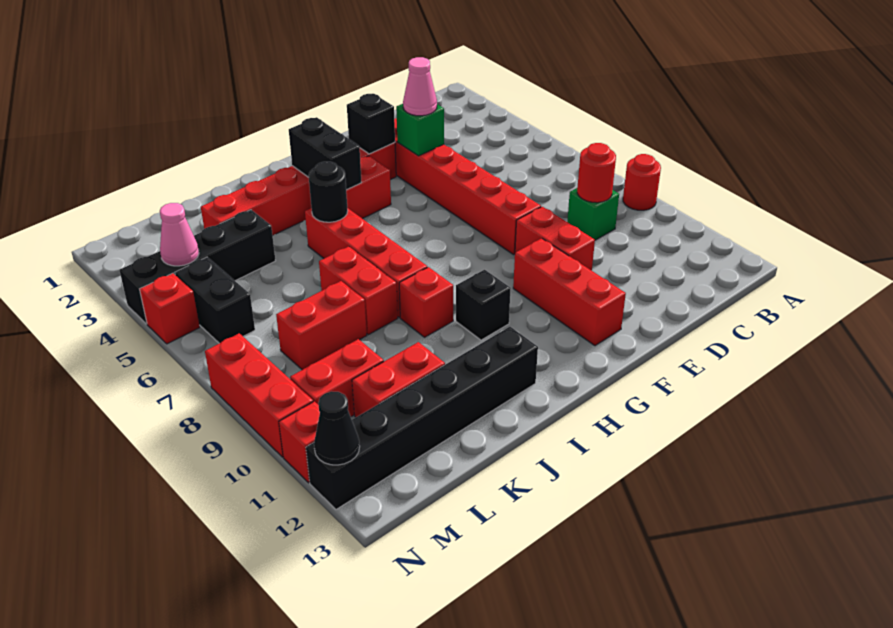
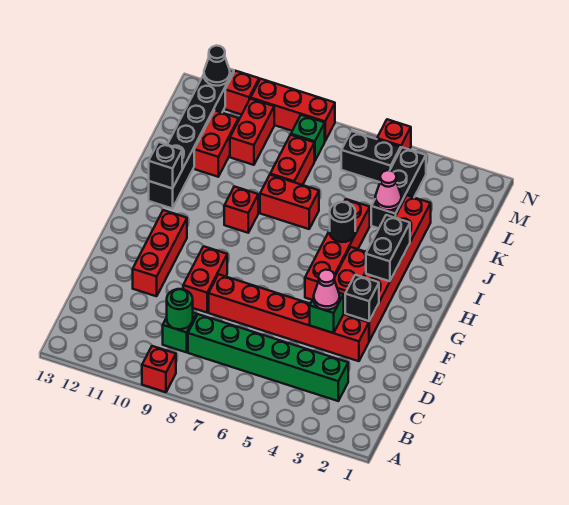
red 1x1 round brick [623,154,661,210] -> red 1x1 brick [142,346,176,392]
none -> green 1x6 brick [188,314,348,401]
red 1x1 round brick [577,143,616,203] -> green 1x1 round brick [167,289,193,329]
red 1x2 brick [515,207,595,271] -> red 1x2 brick turned to [183,246,227,312]
red 1x3 brick [513,238,626,346] -> red 1x3 brick turned to [133,210,187,296]
black 1x2 brick [289,117,362,190] -> black 1x2 brick turned to [366,215,410,281]
black 1x1 brick [456,270,511,340] -> black 1x1 brick moved to [149,142,182,189]
red 1x4 brick [305,208,427,318] -> red 1x4 brick turned to [305,199,370,300]
black 1x4 brick [119,210,275,324] -> black 1x3 brick [371,147,426,228]
pink 1x1 cone [160,203,199,266] -> pink 1x1 cone moved to [375,170,401,210]
none -> green 1x1 brick [291,115,325,161]

